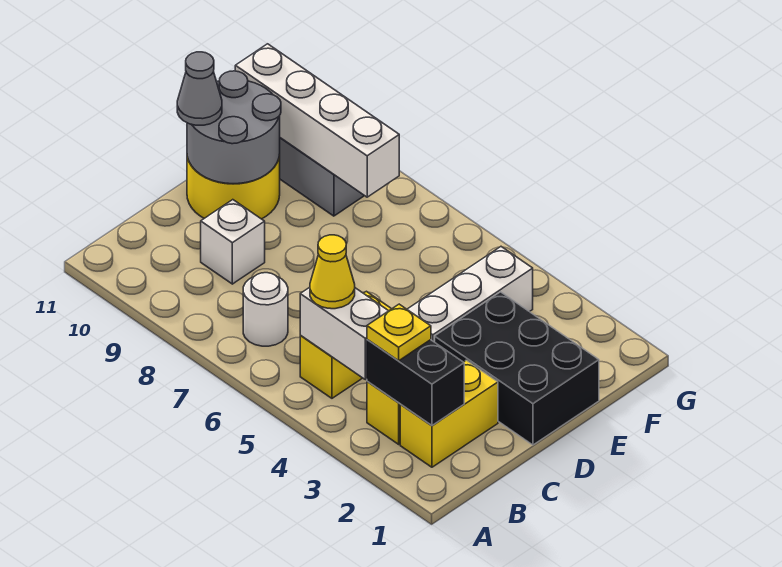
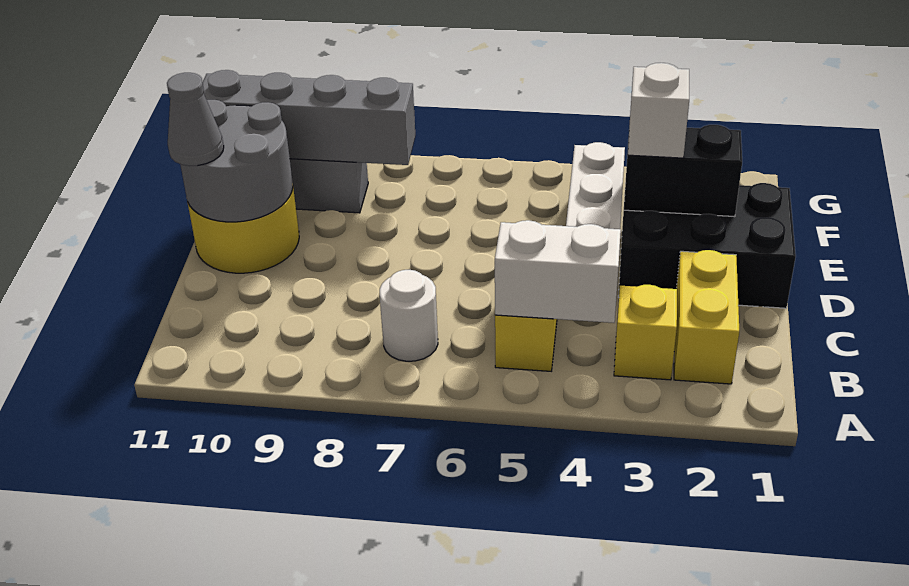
black 1x2 brick [367,340,464,426] -> black 1x2 brick moved to [624,125,742,217]
yellow 1x1 plate [367,304,431,361] -> none
yellow 1x1 cone [310,235,355,309] -> none
white 1x1 brick [201,200,265,284] -> white 1x1 brick moved to [628,63,689,158]
white 1x4 brick [235,44,399,197] -> grey 1x4 brick [203,70,415,165]

